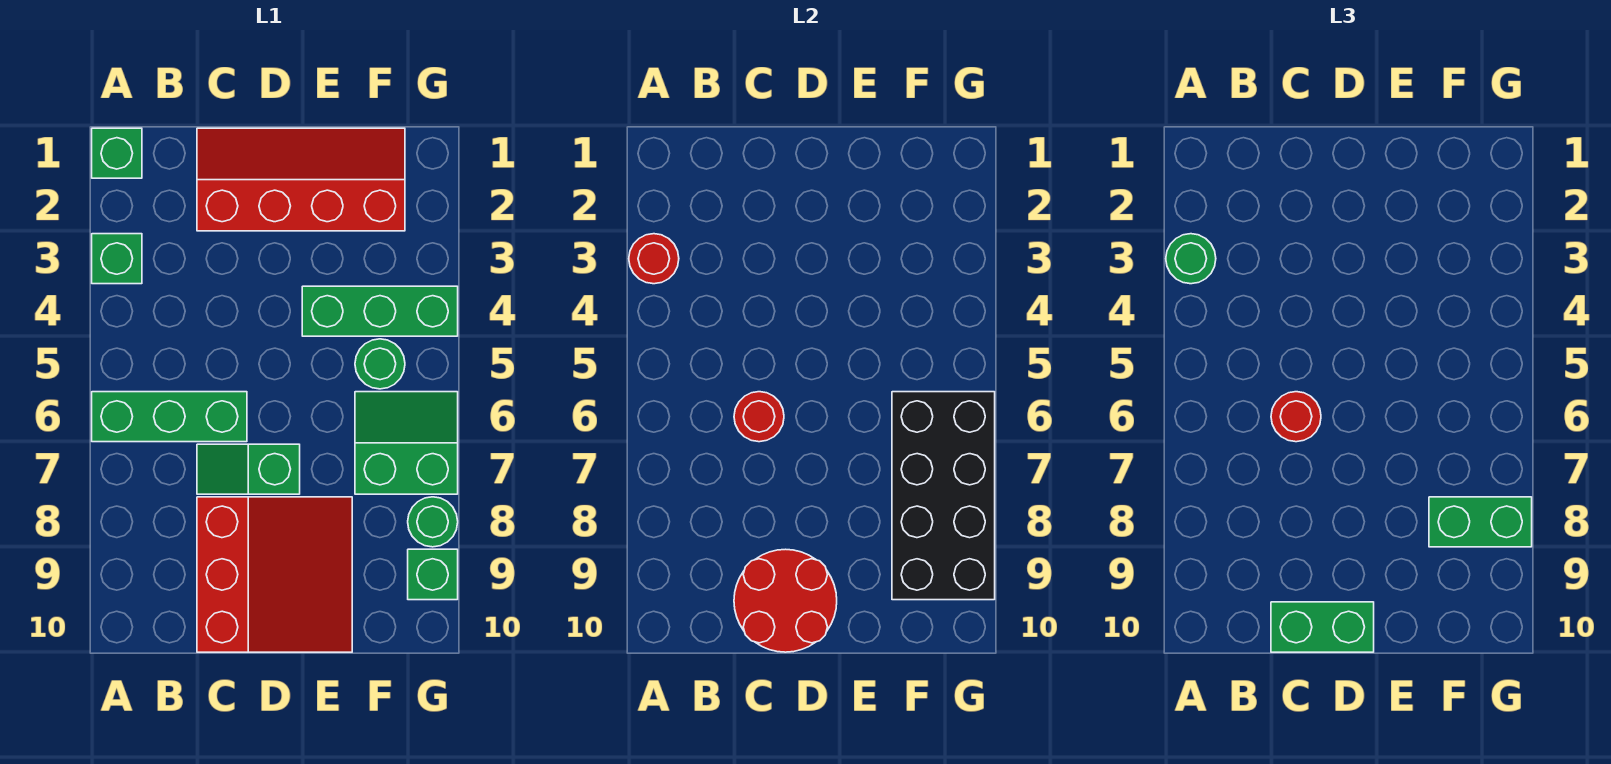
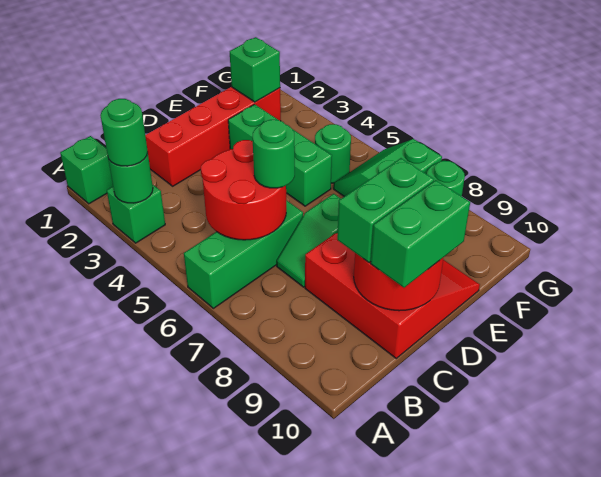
red 1x1 round brick [629,234,679,284] -> green 1x1 round brick [108,153,153,203]
red 1x1 round brick [734,392,784,442] -> red 2x2 round brick [201,140,286,240]
red 1x1 round brick [1271,392,1321,442] -> green 1x1 round brick [252,120,295,188]
green 1x3 brick [302,286,458,336] -> green 1x3 brick turned to [228,104,332,206]
black 2x4 brick [892,392,995,600] -> none
green 1x2 brick [1429,497,1532,547] -> green 1x2 brick moved to [337,158,434,263]
green 1x1 brick [408,549,458,600] -> green 1x1 brick moved to [230,37,280,102]

